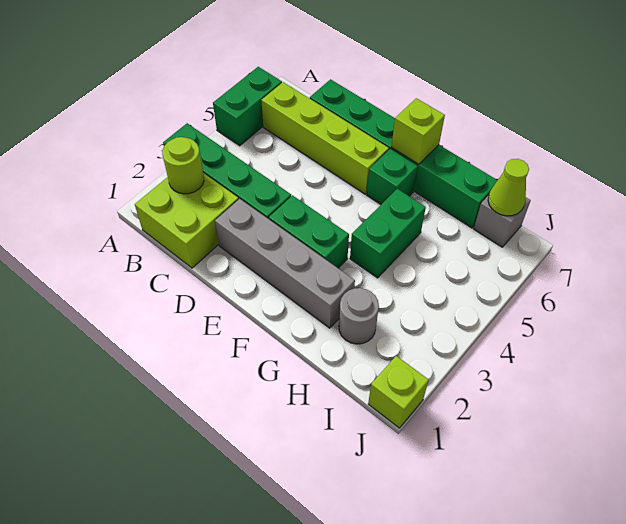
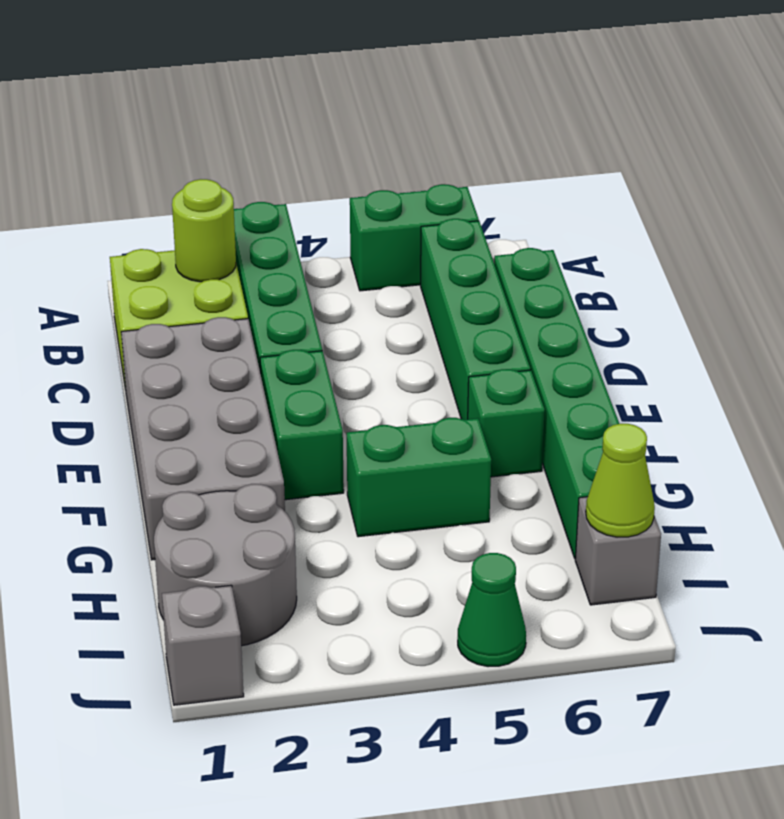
lime 1x4 brick [261,82,389,194] -> green 1x4 brick [421,219,530,420]
grey 1x4 brick [215,199,355,328] -> grey 2x4 brick [121,317,285,560]
lime 1x1 brick [391,98,445,164] -> none
grey 1x1 round brick [339,288,379,344] -> grey 2x2 round brick [154,484,297,646]
lime 1x1 brick [368,356,429,428] -> grey 1x1 brick [162,585,244,705]
none -> green 1x1 cone [458,553,526,667]

